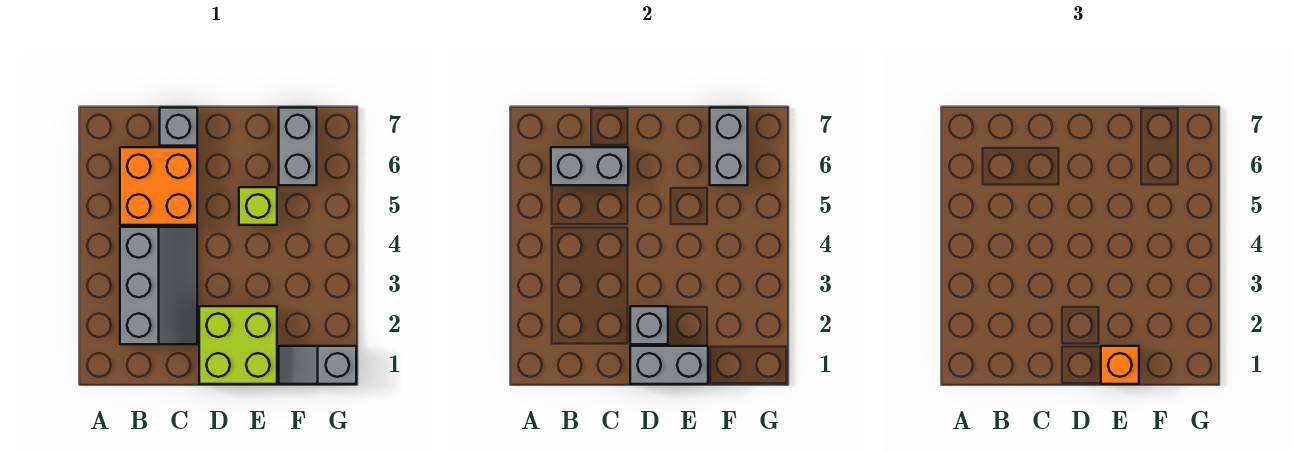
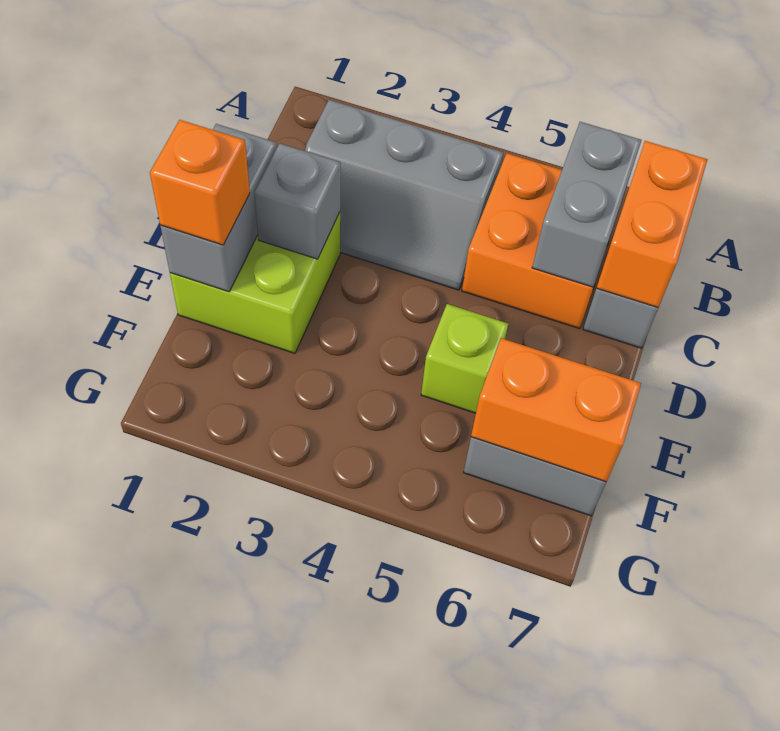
none -> orange 1x2 brick [597,141,707,308]
grey 1x2 slope [279,346,356,384] -> none
grey 1x2 brick [710,108,748,185] -> orange 1x2 brick [471,338,641,482]

